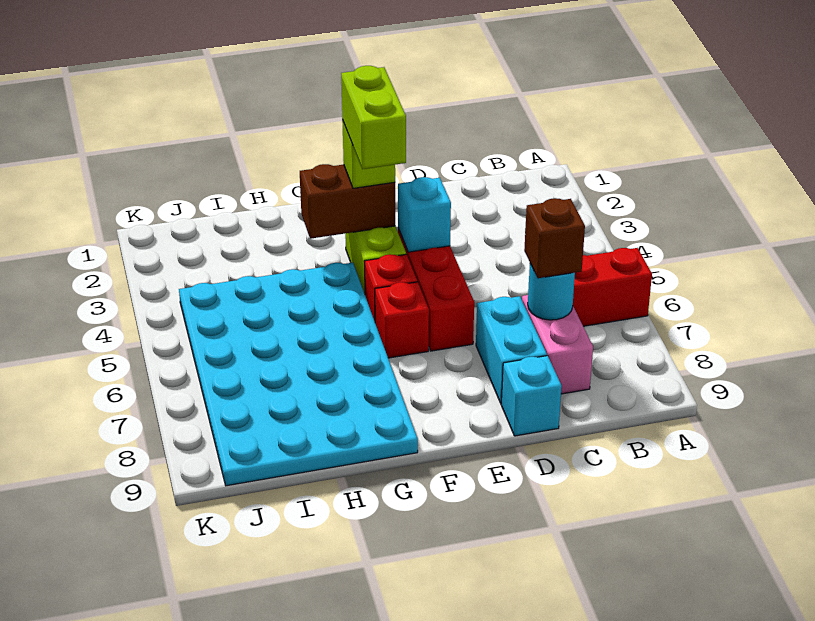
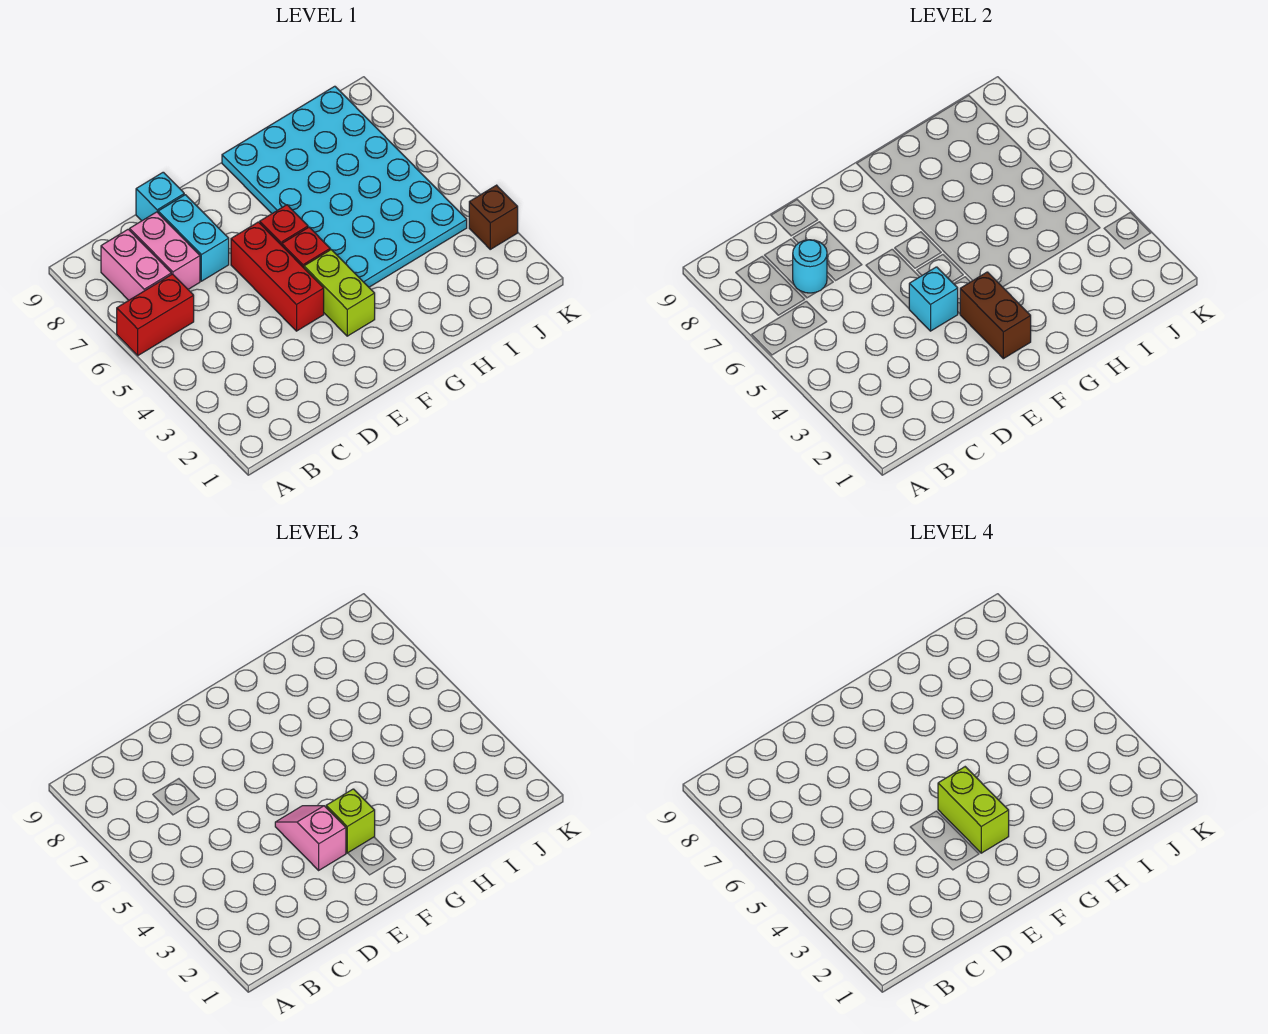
none -> pink 1x2 brick [101,229,171,300]
brown 1x1 brick [524,198,585,278] -> brown 1x1 brick moved to [469,185,518,249]
none -> pink 1x2 slope [275,806,346,870]
brown 1x2 brick [300,164,395,239] -> brown 1x2 brick turned to [960,272,1031,359]

